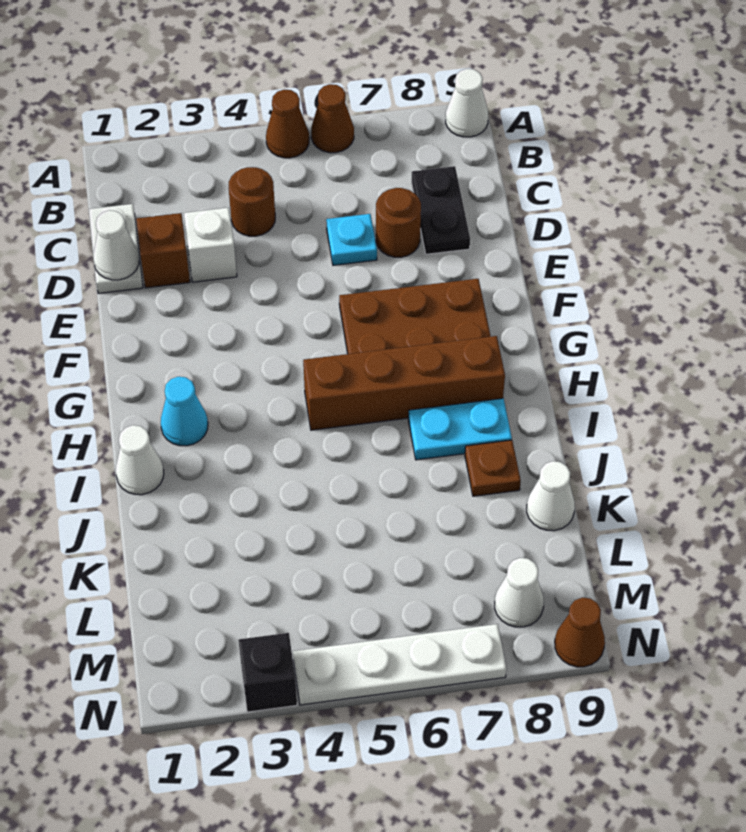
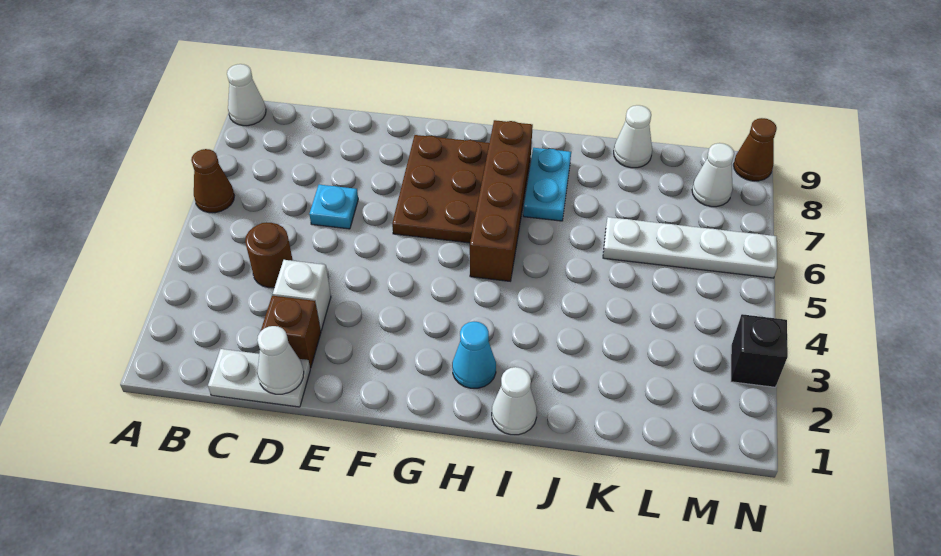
brown 1x1 cone [266,90,309,158] -> none
black 1x2 plate [412,166,470,254] -> none
brown 1x1 round brick [376,188,421,257] -> none
brown 1x1 plate [465,440,521,496] -> none
white 1x4 plate [293,624,506,705] -> white 1x4 plate turned to [603,217,777,278]

